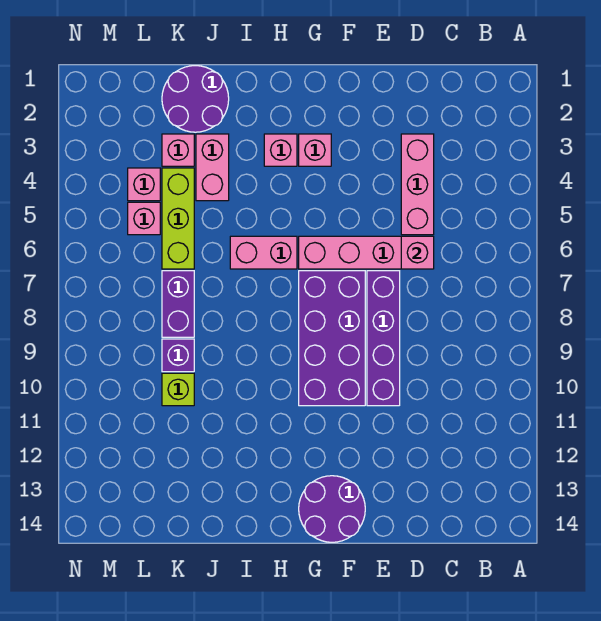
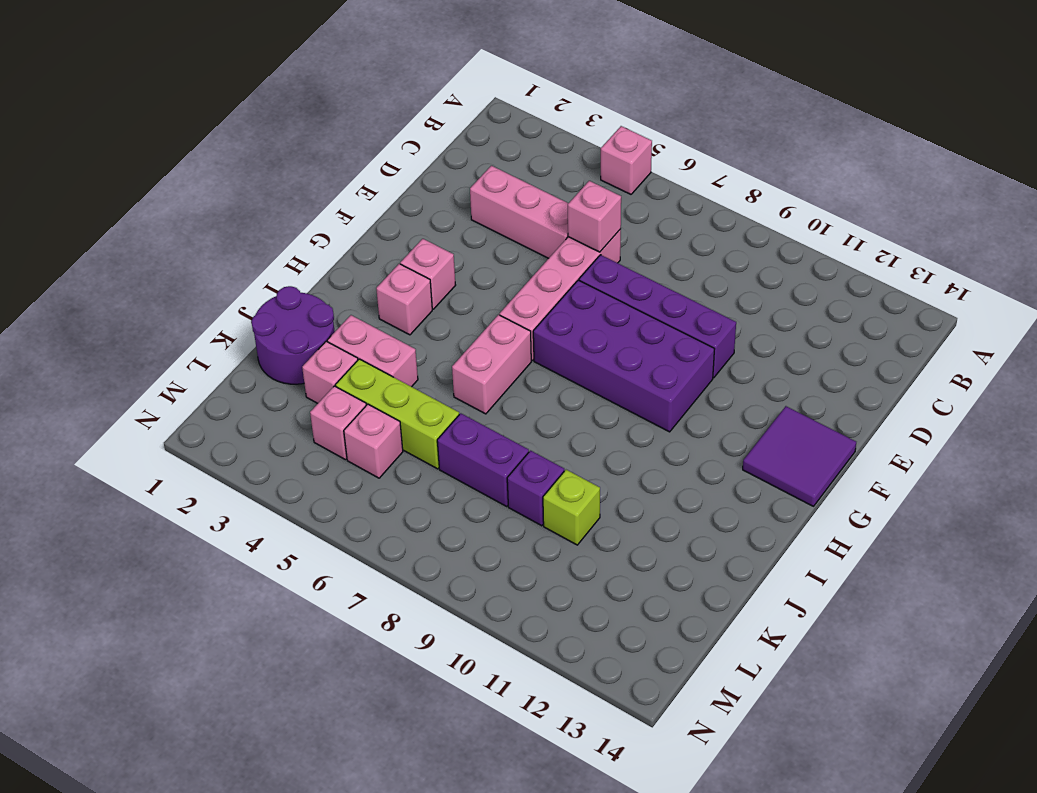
none -> pink 1x1 brick [601,126,652,194]
purple 2x2 round brick [299,476,365,542] -> purple 2x2 tile [743,406,856,506]

